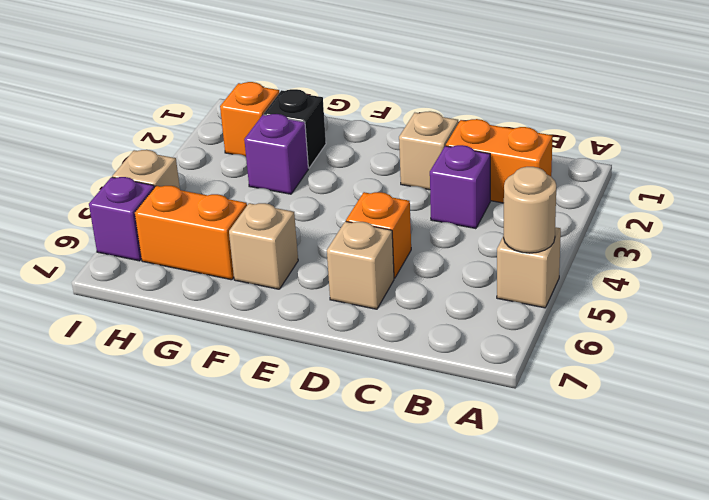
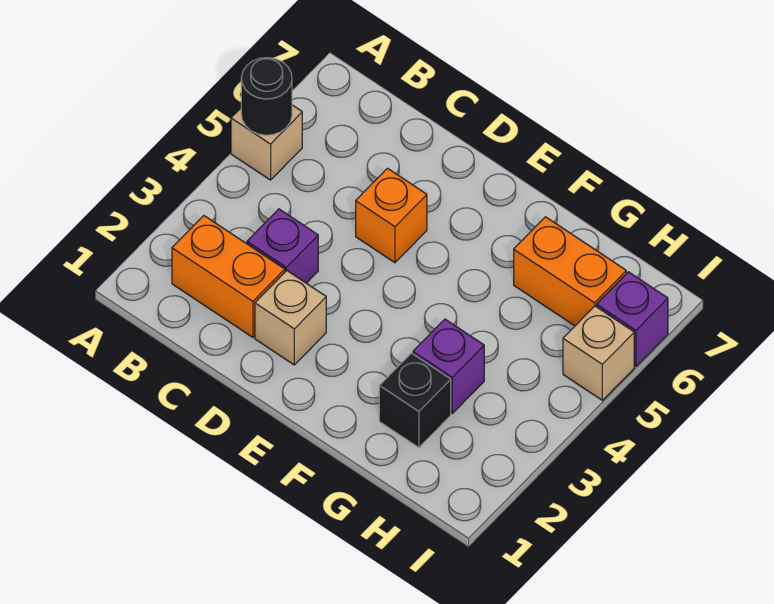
tan 1x1 round brick [504,167,556,253] -> black 1x1 round brick [241,58,292,135]
tan 1x1 brick [327,221,394,309] -> none
tan 1x1 brick [229,203,298,289] -> none
orange 1x1 brick [220,82,279,156] -> none

